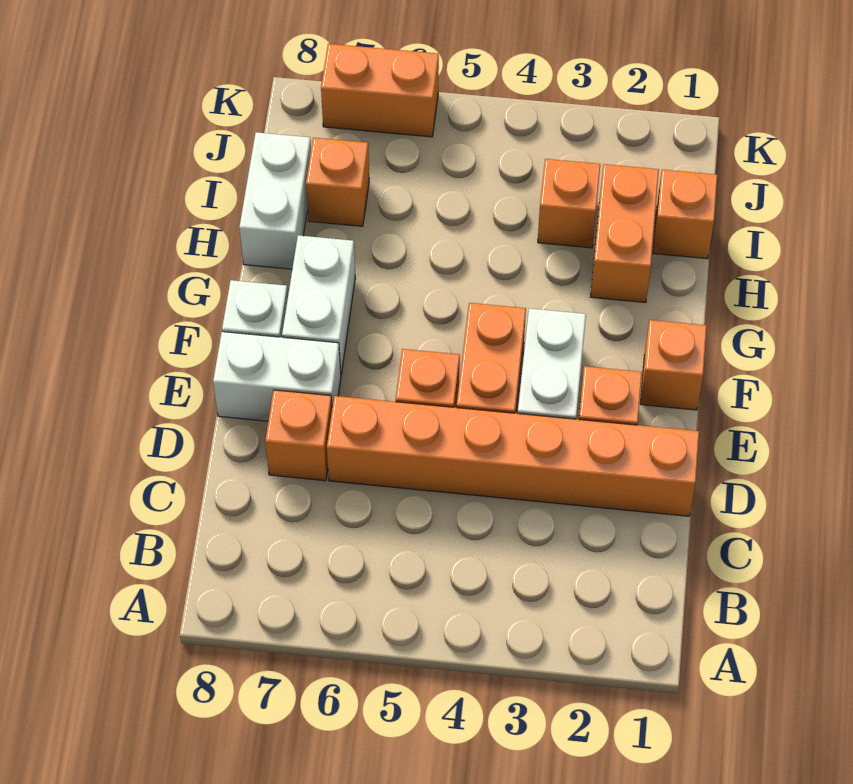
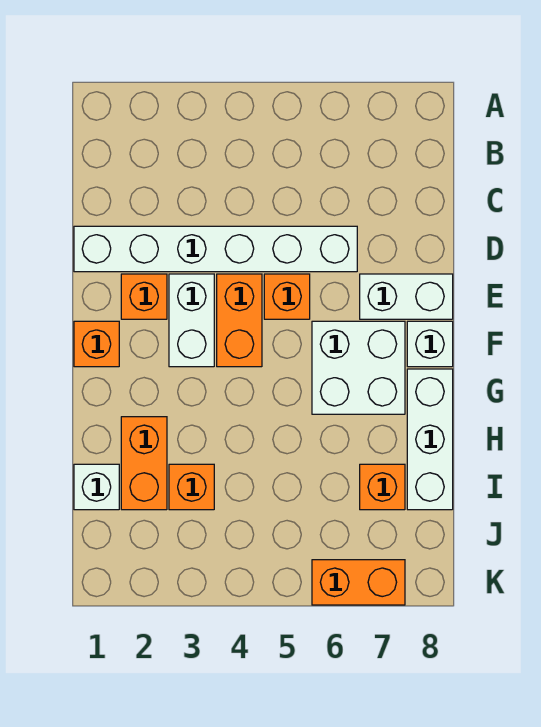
orange 1x6 brick [327,396,699,516] -> white 1x6 brick [74,226,357,272]
orange 1x1 brick [265,390,332,481] -> none
white 1x2 brick [282,235,355,374] -> white 2x2 brick [312,321,405,414]
white 1x2 brick [239,132,311,269] -> white 1x3 brick [407,369,453,510]
orange 1x1 brick [653,170,717,259] -> white 1x1 brick [74,464,119,510]

